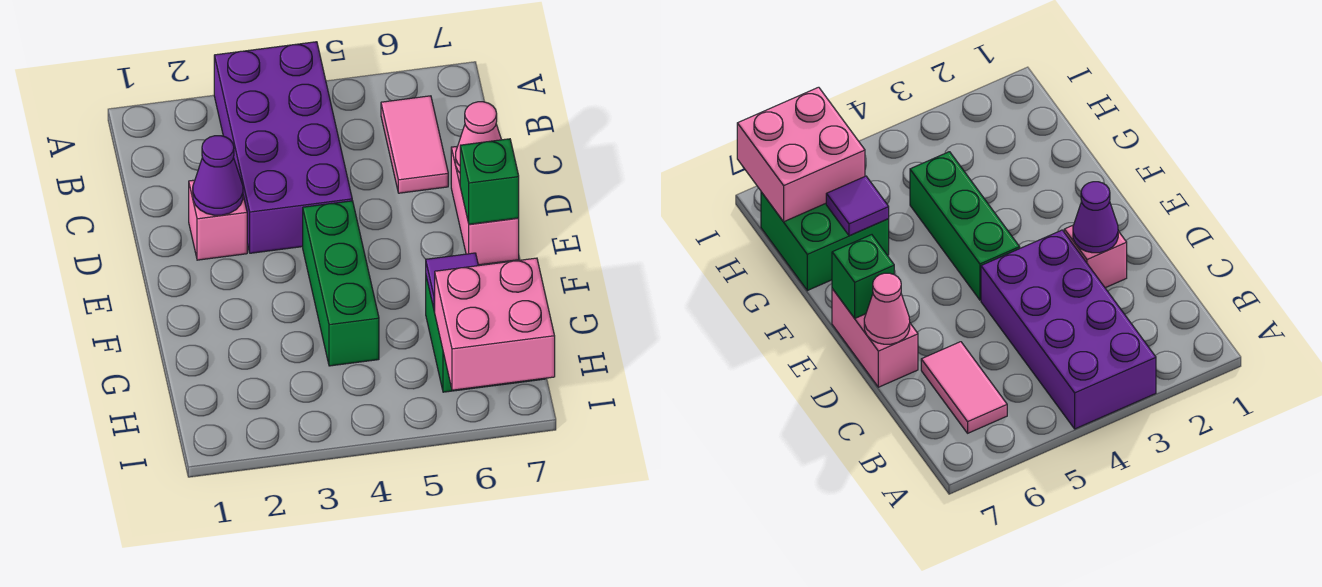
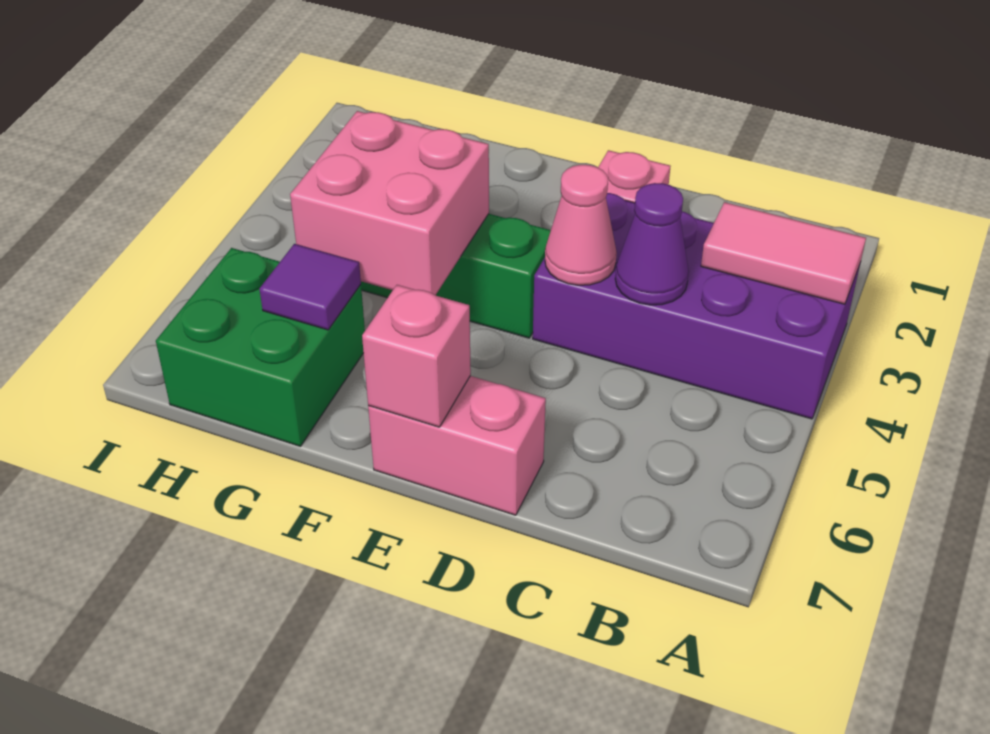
pink 1x2 tile [381,96,448,193] -> pink 1x2 tile moved to [701,202,866,304]
purple 1x1 cone [193,136,243,215] -> purple 1x1 cone moved to [615,183,689,305]
pink 1x1 cone [456,102,501,173] -> pink 1x1 cone moved to [545,165,617,285]
green 1x1 brick [460,139,519,224] -> pink 1x1 brick [362,285,471,427]
pink 2x2 brick [435,258,555,390] -> pink 2x2 brick moved to [290,111,489,295]

